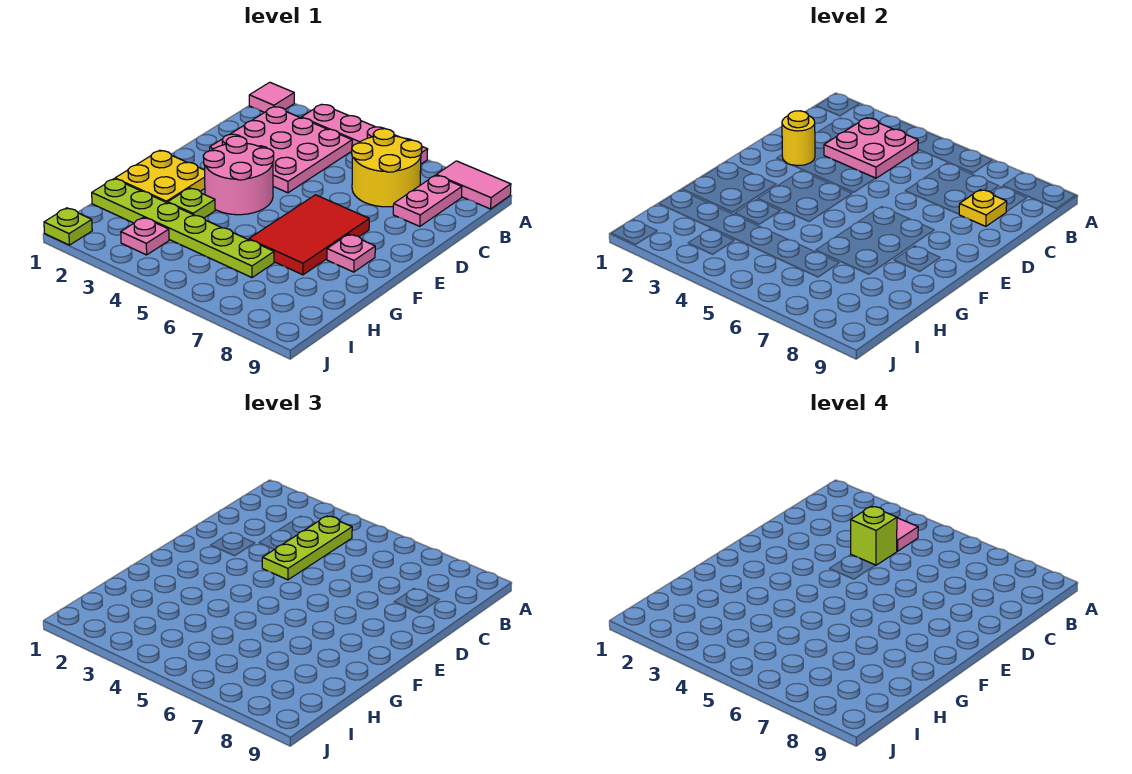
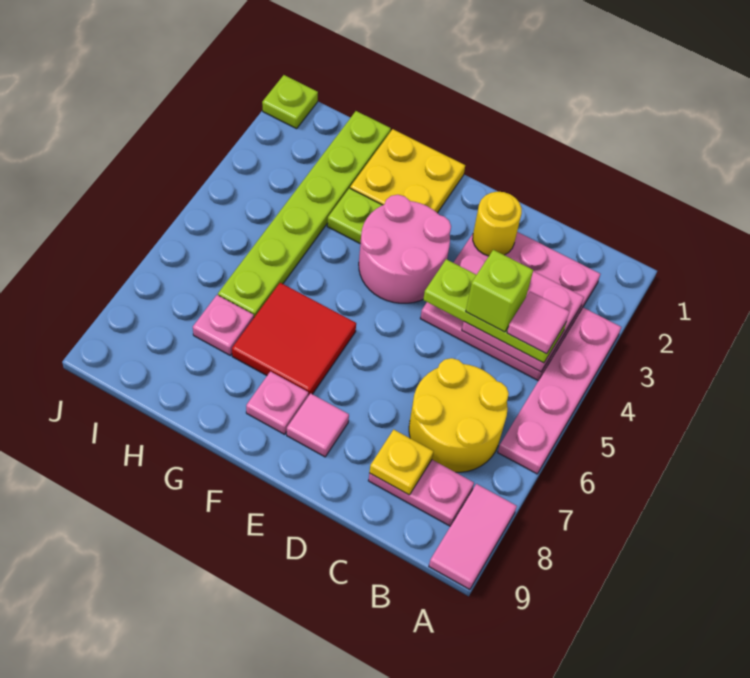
pink 1x1 tile [249,82,294,112] -> pink 1x1 tile moved to [287,393,349,457]
red 2x3 tile [249,195,369,275] -> red 2x2 tile [232,283,356,396]
pink 1x1 plate [121,217,169,255] -> pink 1x1 plate moved to [193,295,254,355]

